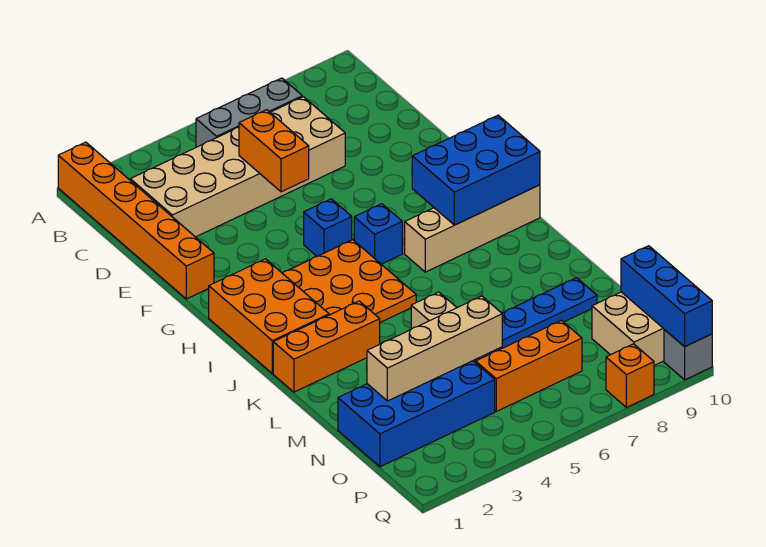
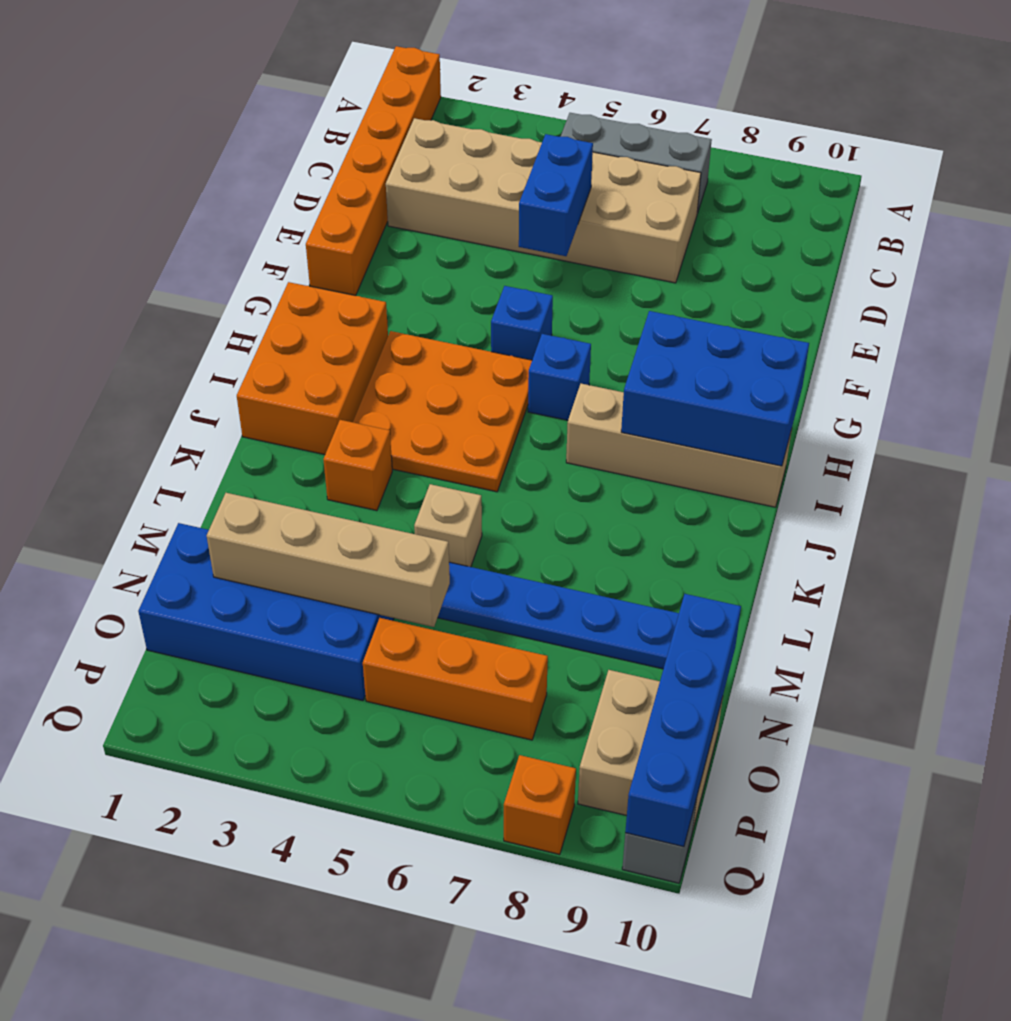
orange 1x2 brick [239,110,309,192] -> blue 1x2 brick [519,134,593,256]
orange 1x3 brick [273,301,380,392] -> orange 1x1 brick [323,420,392,511]
blue 1x3 brick [621,246,712,347] -> blue 1x4 brick [625,594,741,847]

